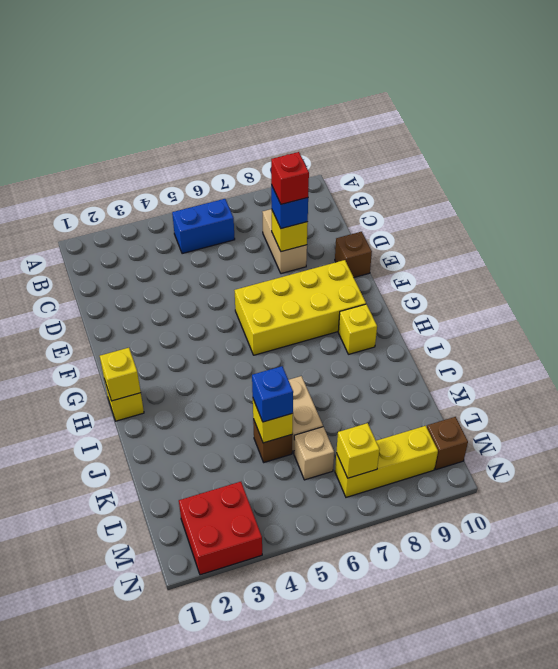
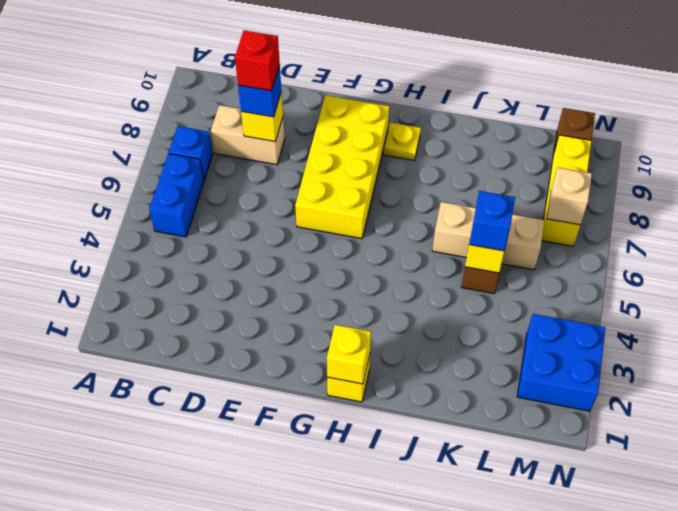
none -> blue 1x1 brick [169,126,212,180]
brown 1x1 brick [335,232,372,277] -> none
yellow 1x1 brick [338,304,377,354] -> yellow 1x1 plate [384,122,421,160]
red 2x2 brick [179,482,262,575] -> blue 2x2 brick [517,314,605,411]
yellow 1x1 brick [336,423,380,478] -> tan 1x1 brick [547,168,592,225]

